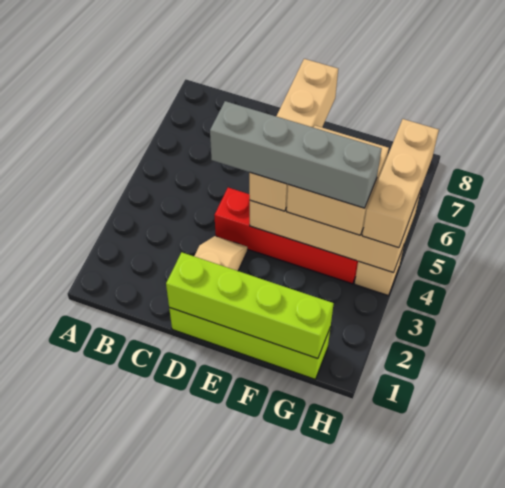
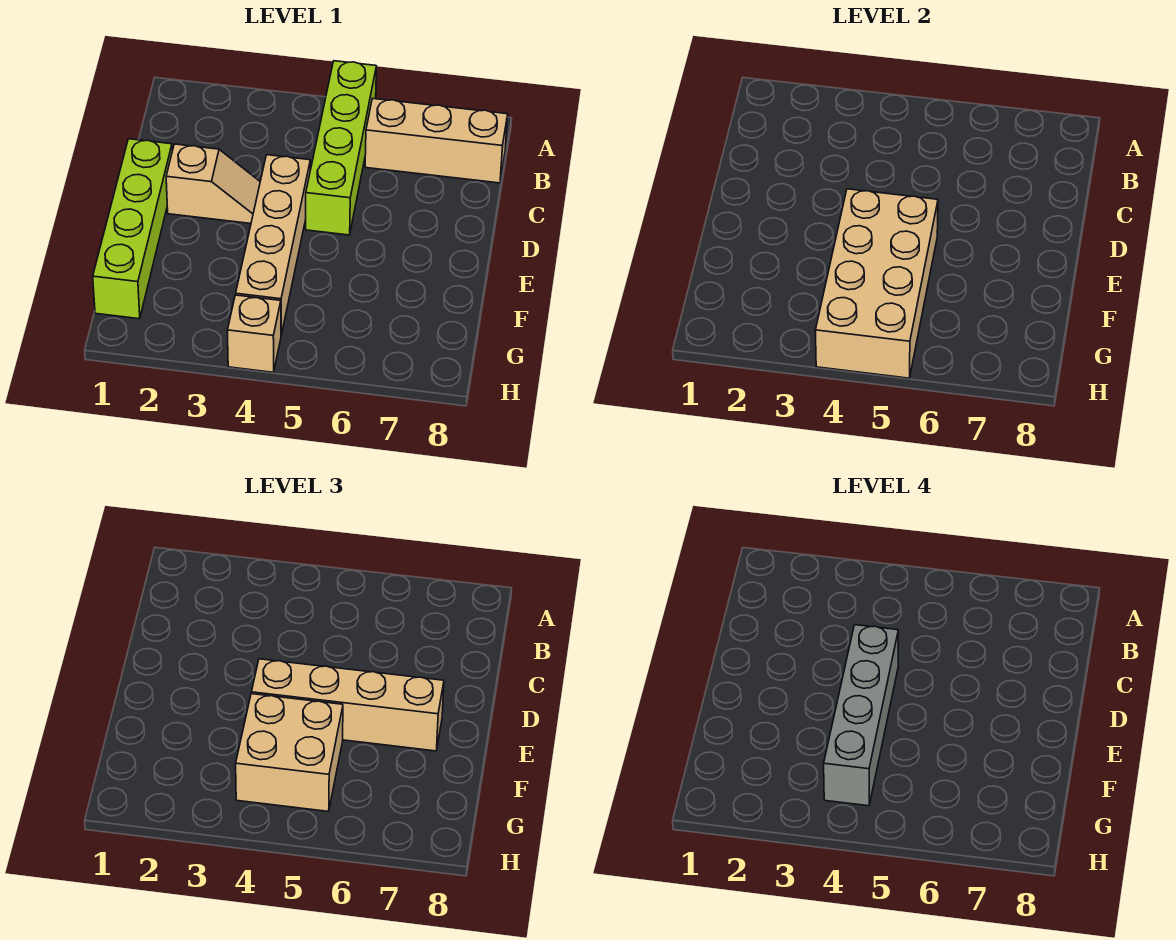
lime 1x4 brick [166,252,334,359] -> lime 1x4 brick moved to [306,61,377,235]
red 1x4 brick [214,187,358,284] -> tan 1x4 brick [236,155,310,335]
tan 1x3 brick [362,119,439,248] -> tan 1x3 brick moved to [365,99,508,183]

